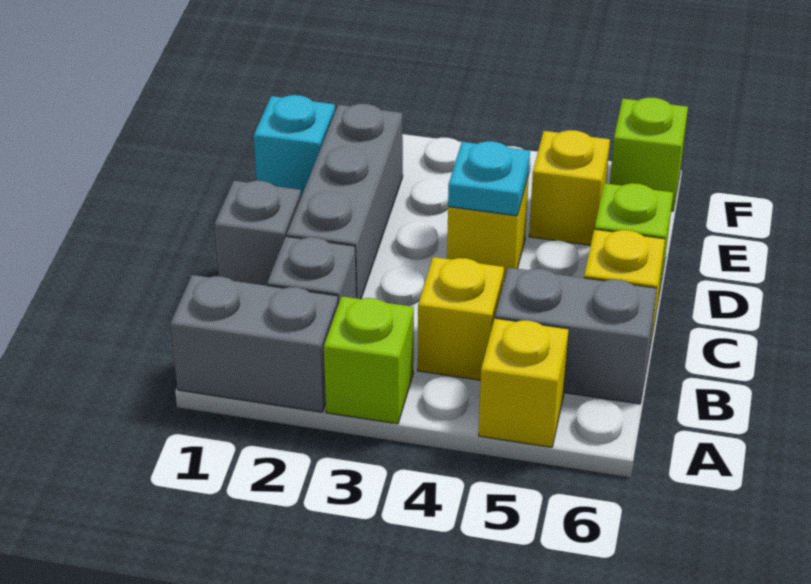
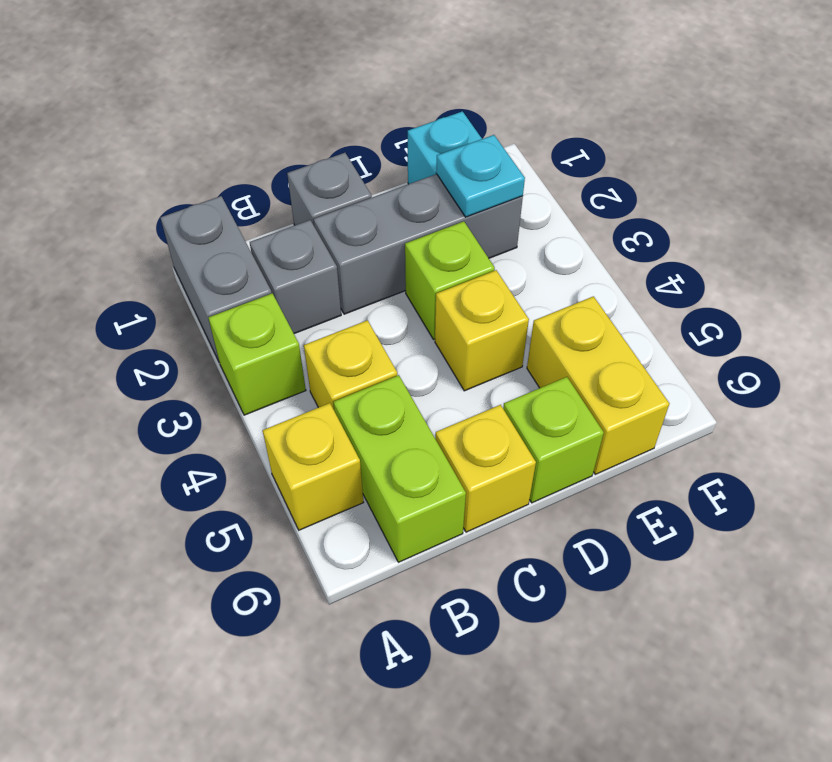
grey 1x2 brick [495,267,657,404] -> lime 1x2 brick [333,375,466,562]
cyan 1x1 plate [448,141,530,216] -> cyan 1x1 plate moved to [436,135,525,217]
yellow 1x1 brick [529,130,610,245] -> yellow 1x2 brick [527,296,669,474]
lime 1x1 brick [610,98,688,211] -> lime 1x1 brick moved to [405,221,495,340]

